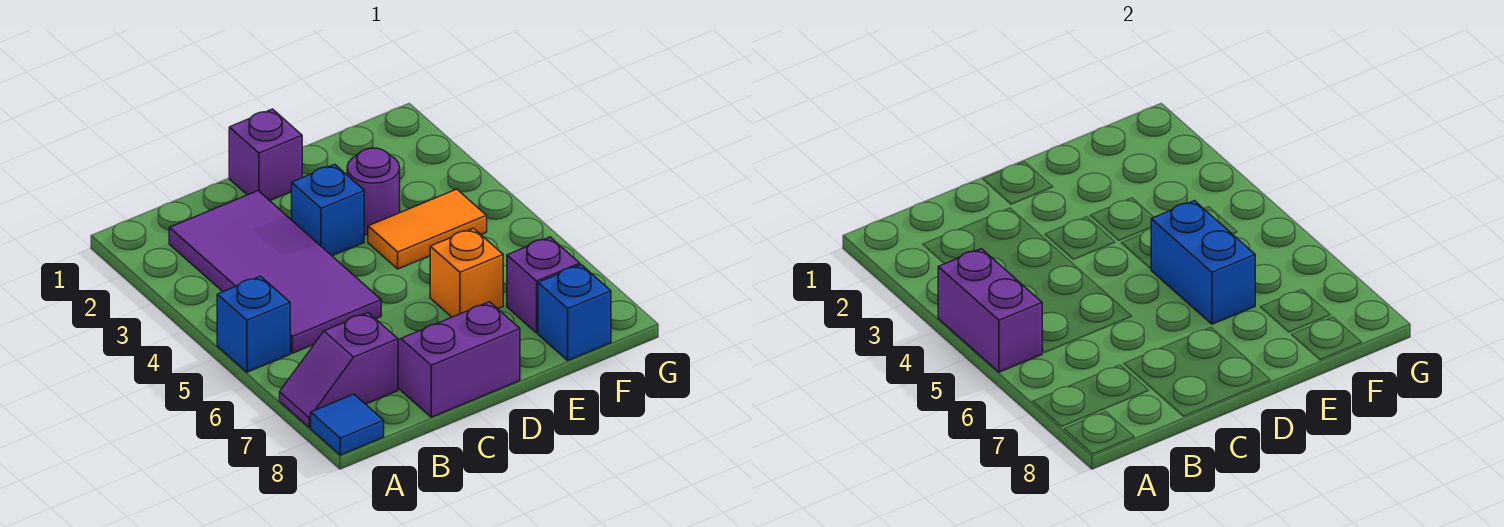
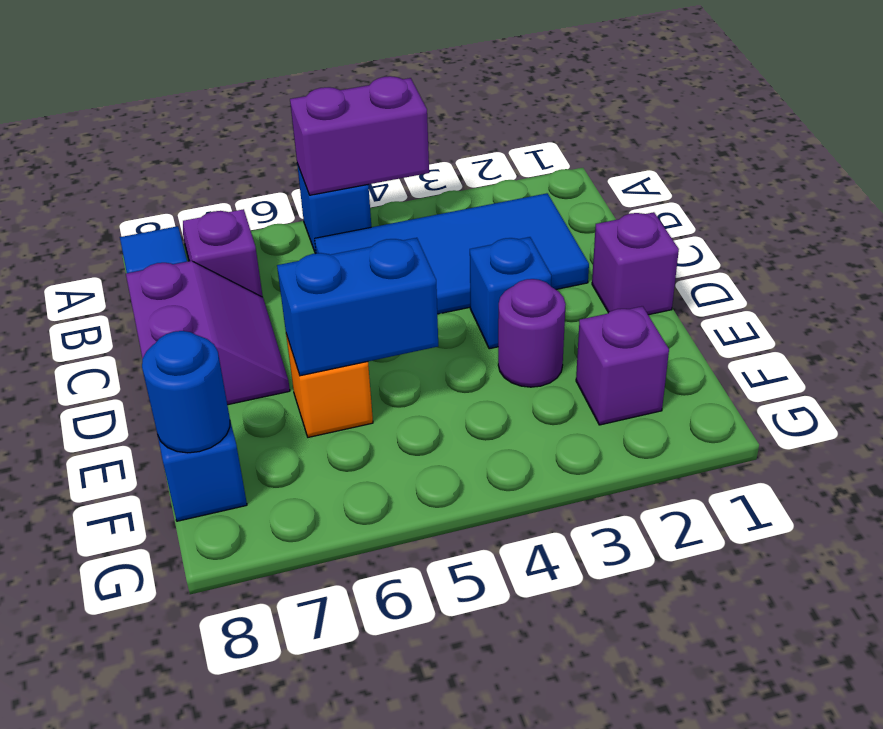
purple 2x4 tile [169,191,381,353] -> blue 2x4 tile [315,193,589,314]
orange 1x2 tile [368,189,487,269] -> none
purple 1x1 brick [507,237,580,333] -> purple 1x1 brick moved to [576,306,669,425]
none -> blue 1x1 round brick [142,331,230,453]

